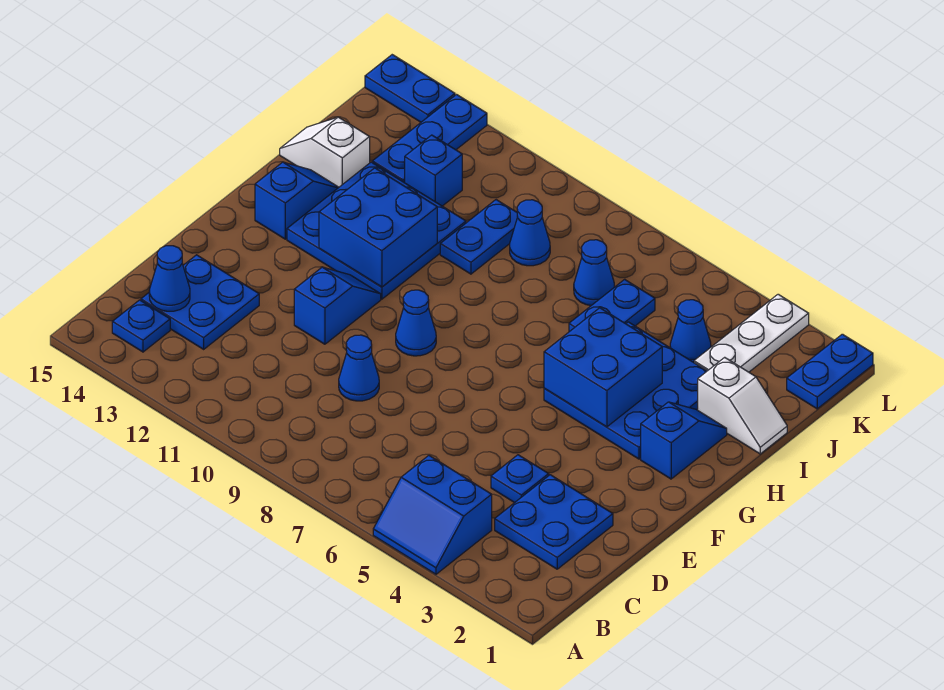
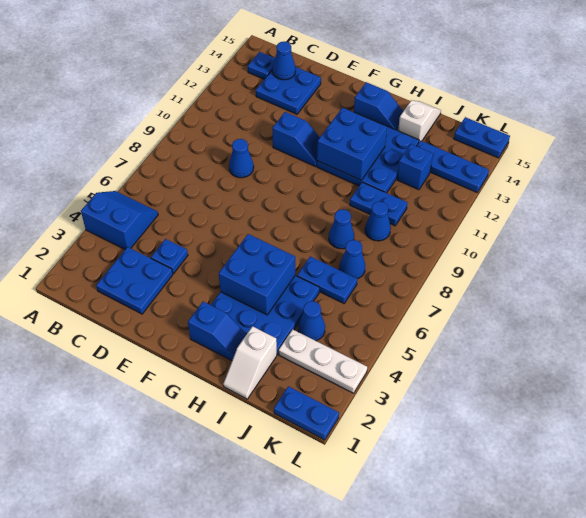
blue 2x2 slope [373,456,492,574] -> blue 2x2 slope turned to [81,191,158,249]
blue 1x1 cone [396,290,436,356] -> blue 1x1 cone moved to [329,209,354,249]
blue 1x2 plate [365,55,455,122] -> blue 1x2 plate turned to [454,117,510,158]

